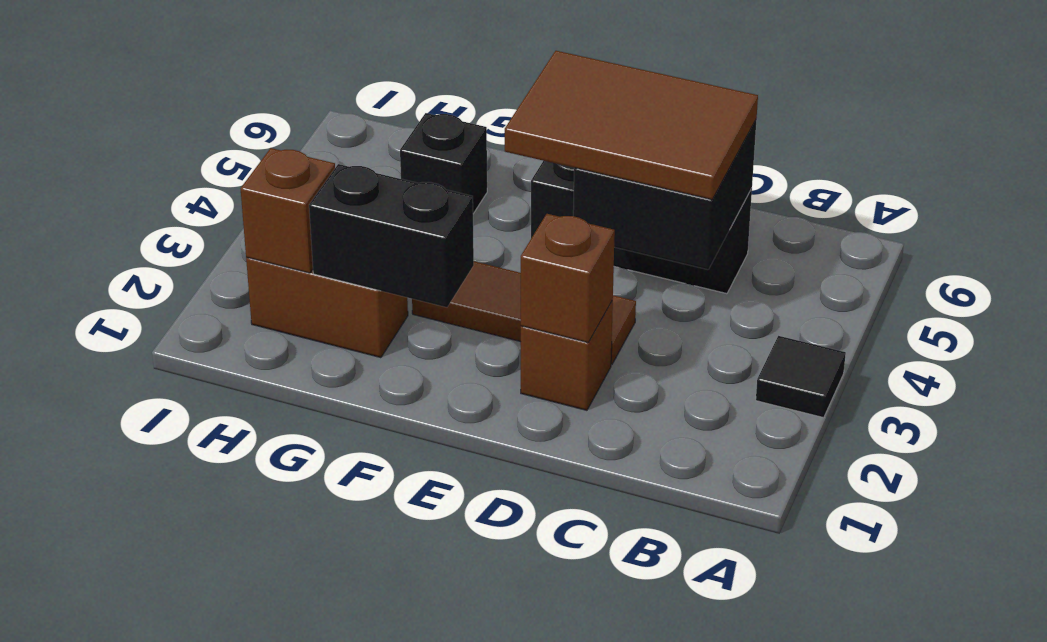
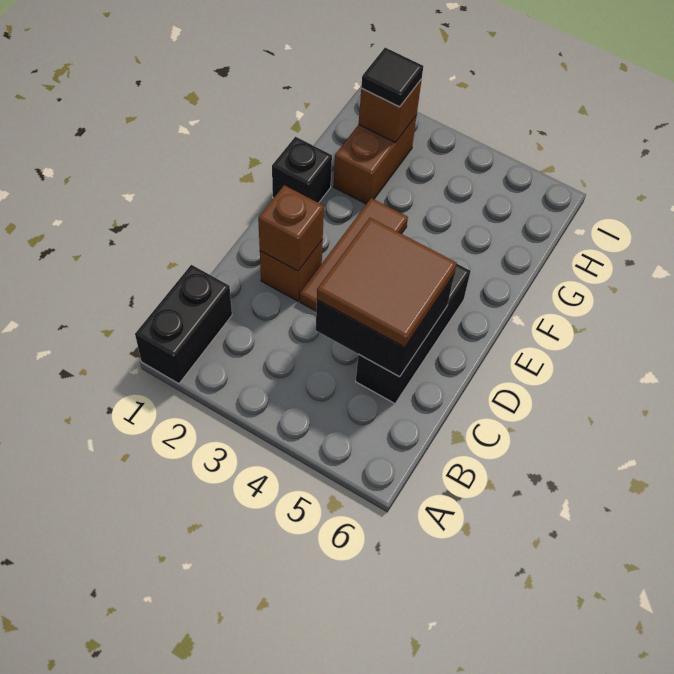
black 1x1 tile [756,336,846,418] -> black 1x1 tile moved to [361,48,423,107]
brown 2x3 tile [505,51,758,200] -> brown 2x2 tile [317,218,457,347]
black 1x2 brick [309,164,474,307] -> black 1x2 brick moved to [135,265,232,384]
black 1x1 brick [400,113,487,214] -> black 1x1 brick moved to [272,137,332,203]

